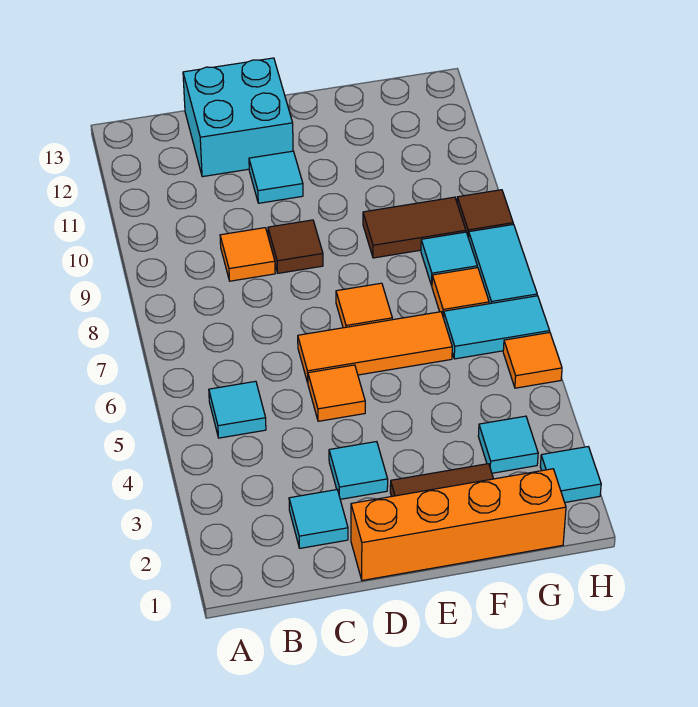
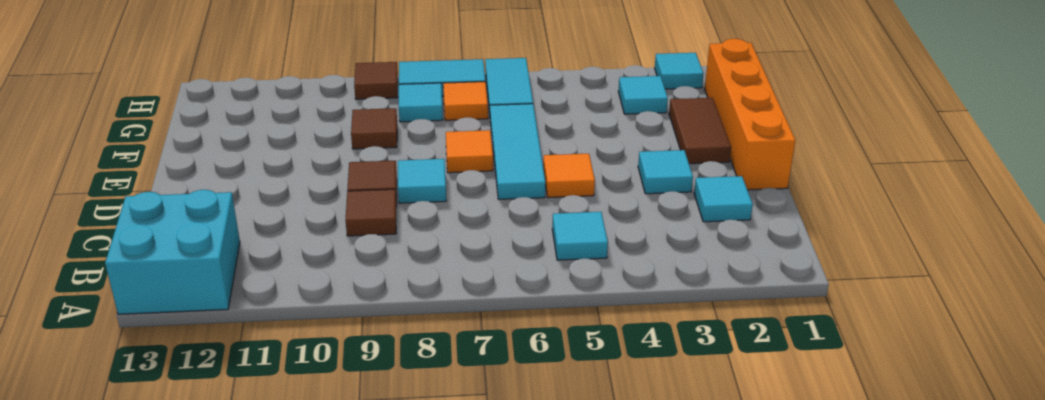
orange 1x1 tile [220,228,275,281] -> brown 1x1 tile [346,189,397,236]
cyan 2x2 brick [183,58,293,177] -> cyan 2x2 brick moved to [105,190,240,314]
orange 1x3 tile [298,312,452,383] -> cyan 1x3 tile [490,104,545,199]
cyan 1x1 tile [249,151,303,203] -> cyan 1x1 tile moved to [398,159,446,203]
brown 1x2 tile [363,197,466,258] -> brown 1x1 tile [351,108,397,149]
orange 1x1 tile [503,332,562,388] -> none

